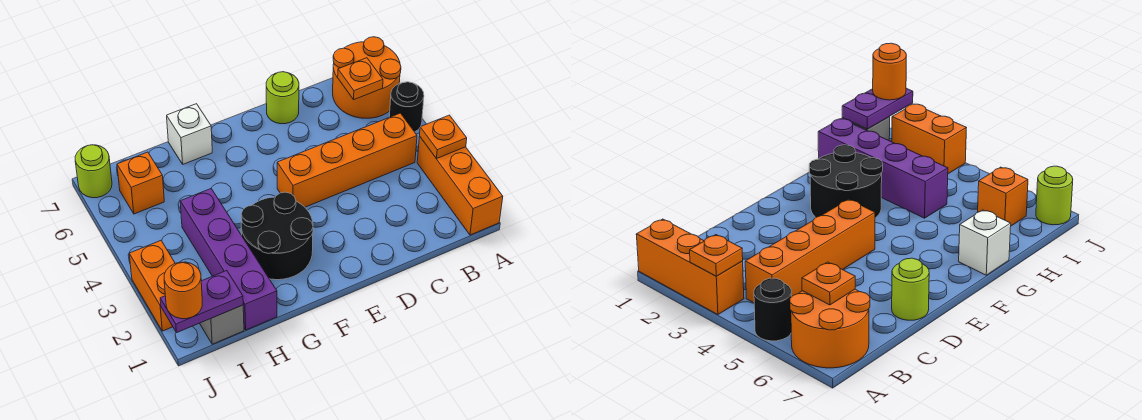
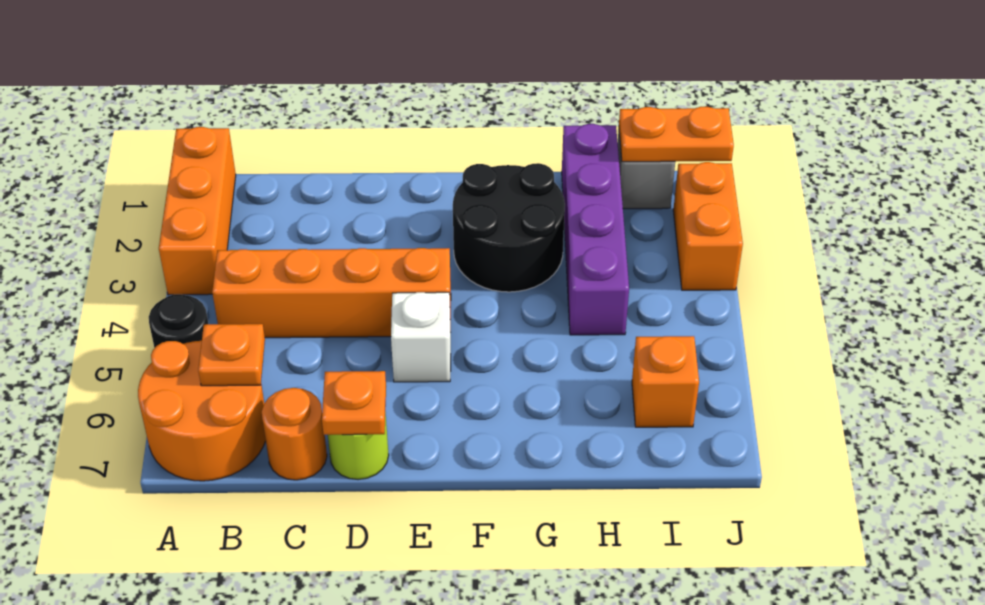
orange 1x1 plate [420,115,467,159] -> orange 1x1 plate moved to [322,371,386,435]
white 1x1 brick [167,104,212,164] -> white 1x1 brick moved to [391,292,451,382]
purple 1x2 plate [160,271,243,333] -> orange 1x2 plate [619,107,734,162]
orange 1x1 round brick [164,262,202,319] -> orange 1x1 round brick moved to [262,388,327,480]
lime 1x1 round brick [75,145,112,198] -> none

